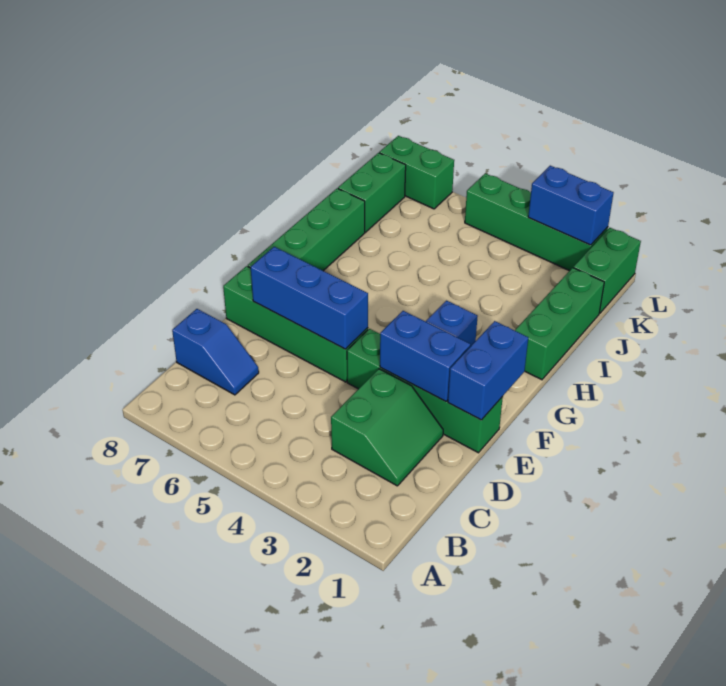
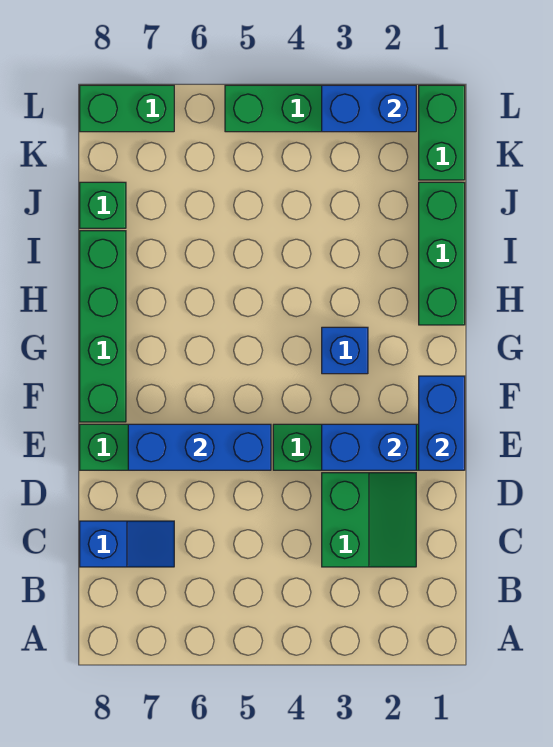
green 1x2 brick [338,153,406,232] -> green 1x1 brick [80,182,126,228]

